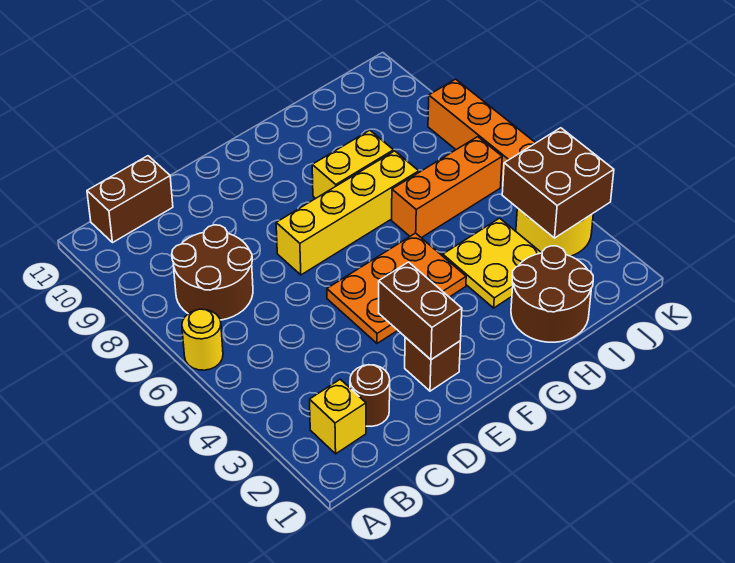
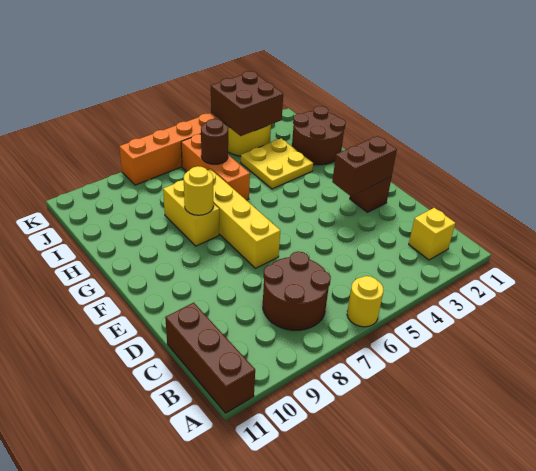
brown 1x2 brick [87,156,173,243] -> brown 1x3 brick [165,303,255,413]
brown 1x1 round brick [350,365,390,426] -> brown 1x1 round brick moved to [201,119,228,164]
orange 2x3 plate [327,233,466,343] -> none
none -> yellow 1x1 round brick [183,166,214,215]

